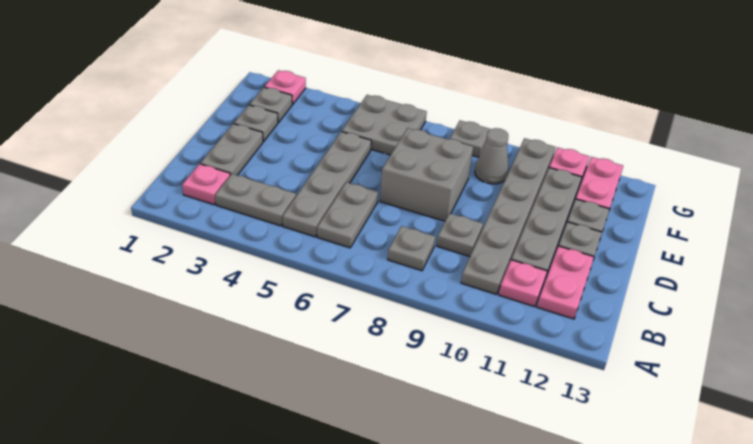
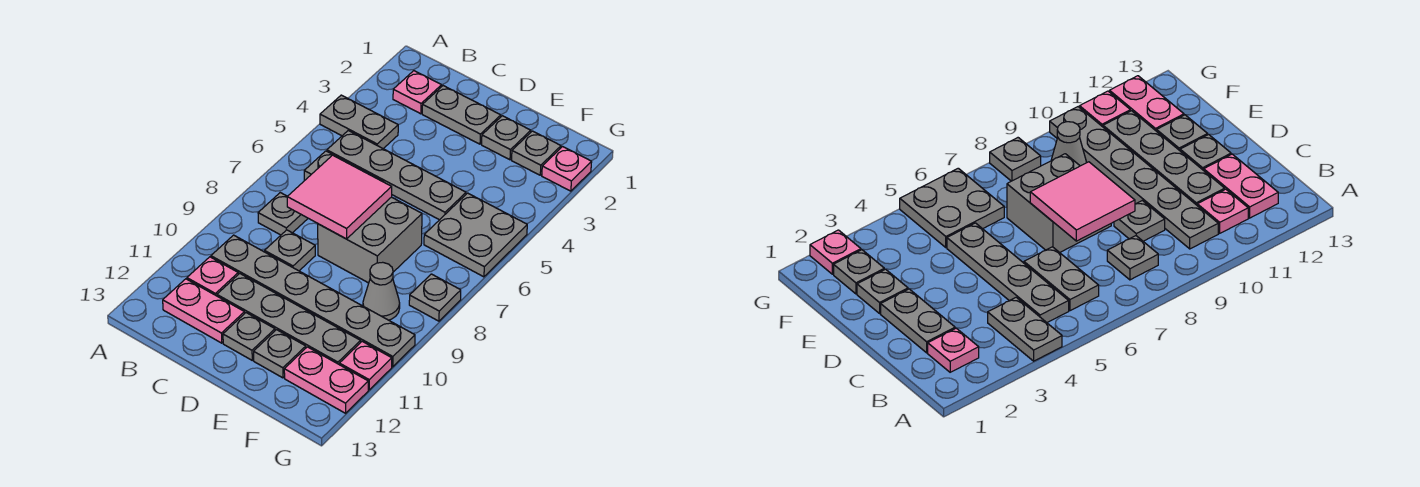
grey 1x2 plate [215,174,296,226] -> grey 1x2 plate turned to [320,95,398,149]
none -> pink 2x2 tile [287,155,392,239]

